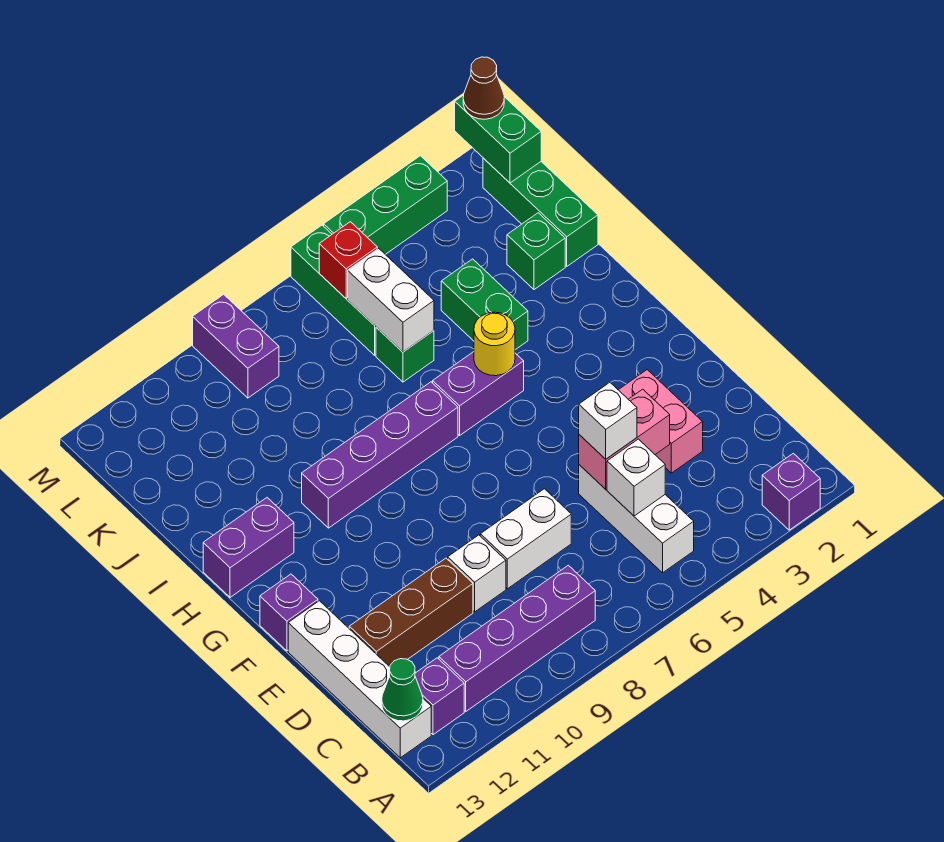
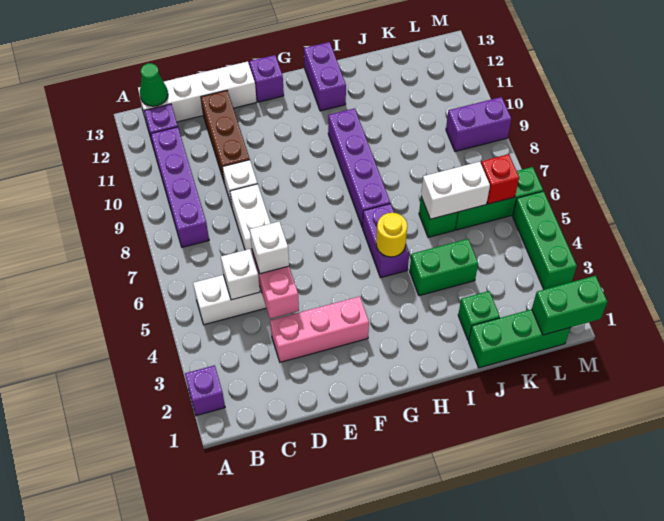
pink 1x2 brick [619,370,703,473] -> pink 1x3 brick [270,296,369,362]
brown 1x1 cone [463,57,504,119] -> none

